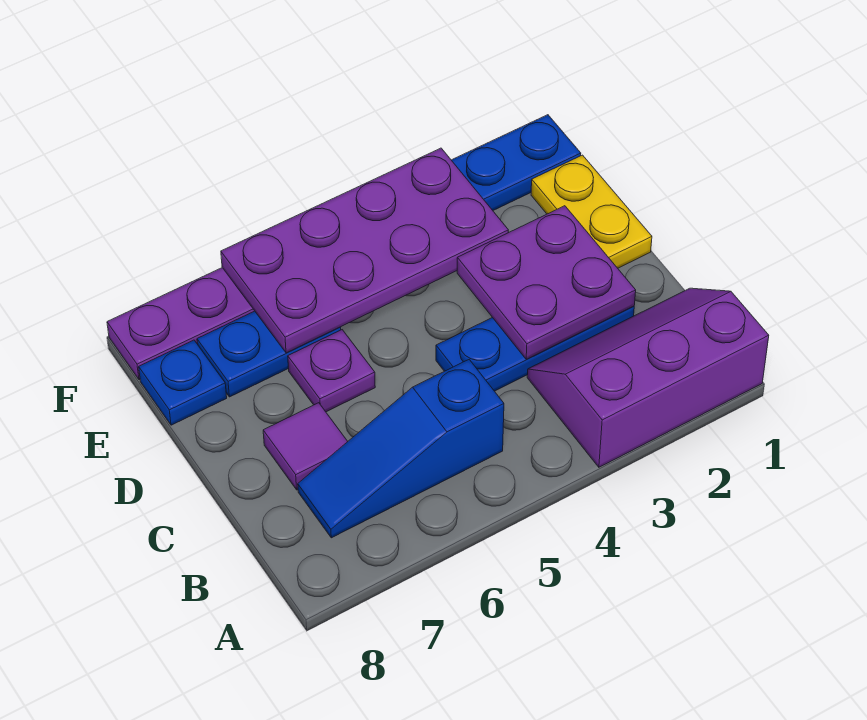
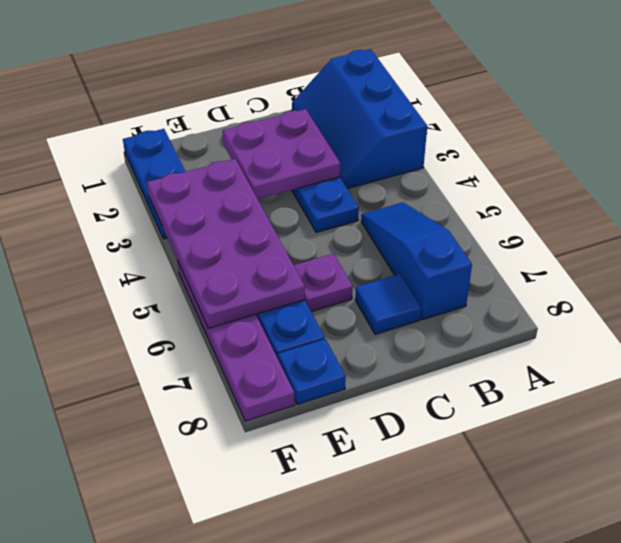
purple 2x3 slope [527,288,769,467] -> blue 2x3 slope [292,49,427,189]
blue 1x3 slope [298,360,504,538] -> blue 1x3 slope turned to [361,202,472,320]
purple 1x1 tile [263,403,348,490] -> blue 1x1 tile [355,274,421,334]
yellow 1x2 plate [531,155,652,268] -> none

